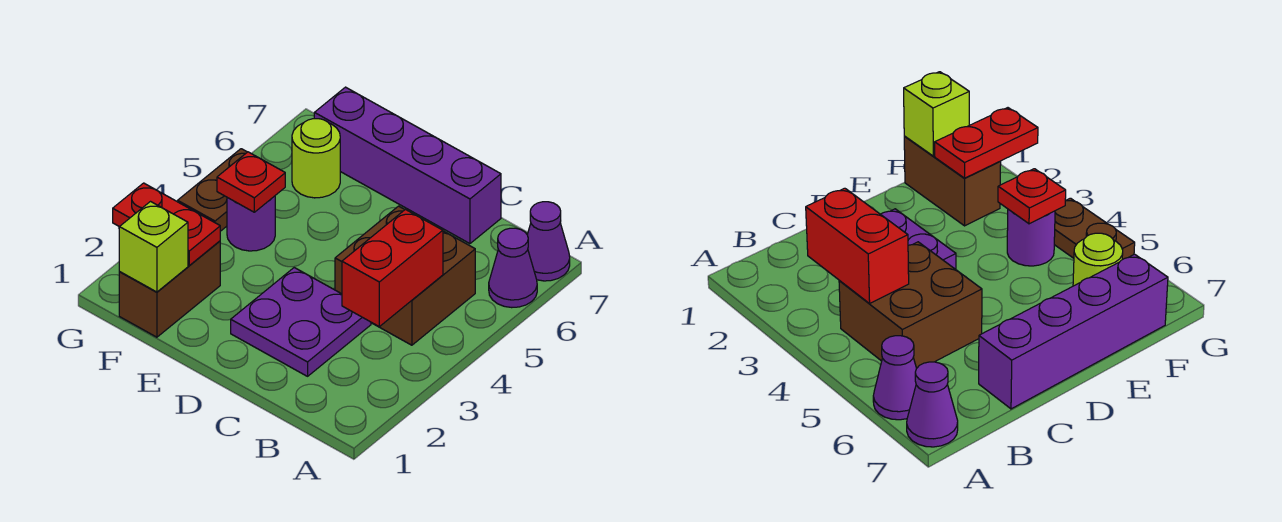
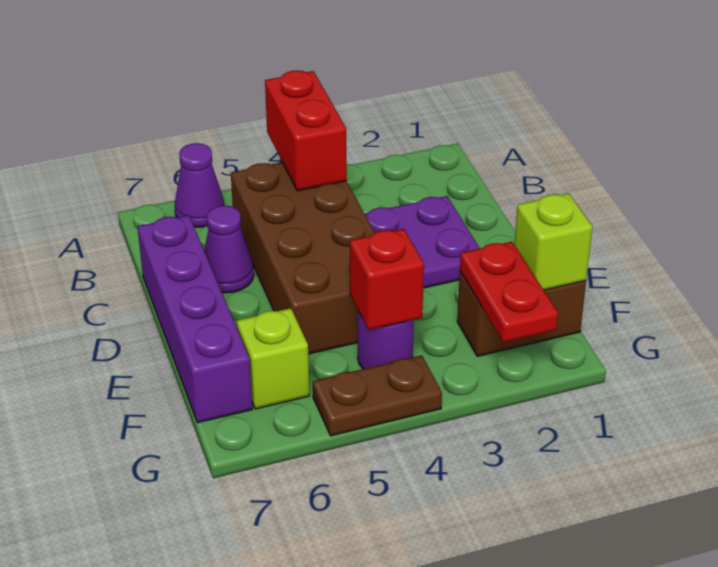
purple 1x1 cone [527,202,570,281] -> purple 1x1 cone moved to [204,205,254,293]
red 1x2 brick [342,210,443,327] -> red 1x2 brick turned to [265,70,347,191]
brown 2x2 brick [335,206,475,345] -> brown 2x4 brick [231,162,375,354]
red 1x1 plate [217,152,285,212] -> red 1x1 brick [350,229,424,330]
lime 1x1 round brick [292,119,340,198] -> lime 1x1 brick [237,308,309,409]

